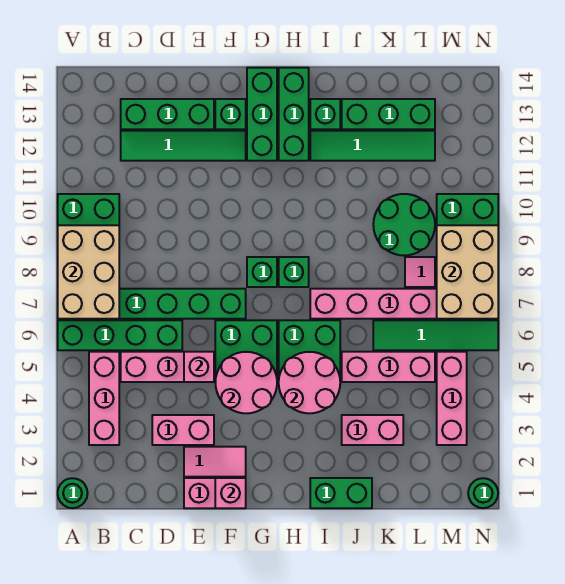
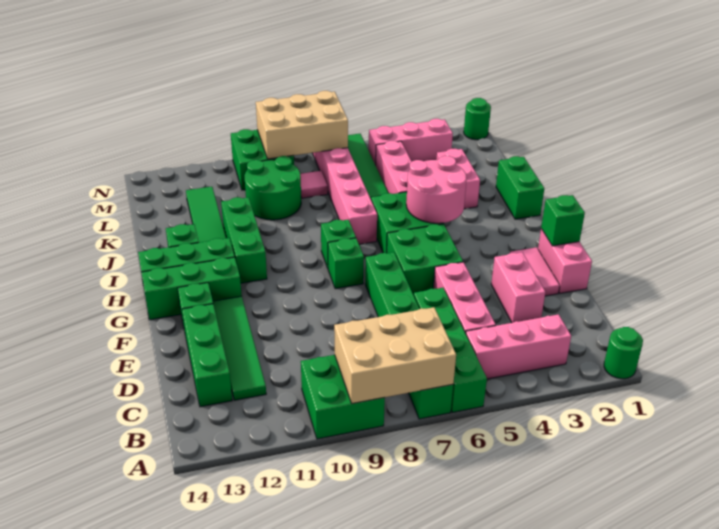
pink 1x1 brick [184,352,214,382] -> none
pink 1x1 brick [215,478,246,508] -> green 1x1 brick [541,195,585,246]
pink 2x2 round brick [215,352,277,413] -> none
green 1x3 brick [342,99,435,129] -> green 1x3 brick moved to [221,197,267,283]

